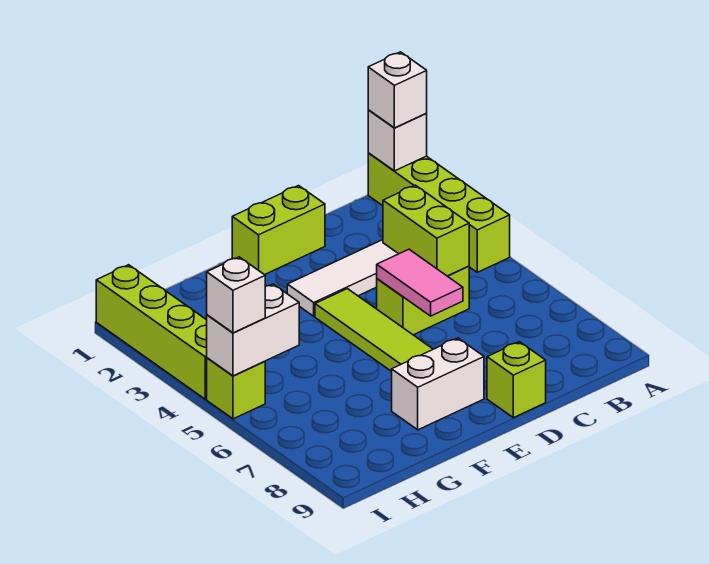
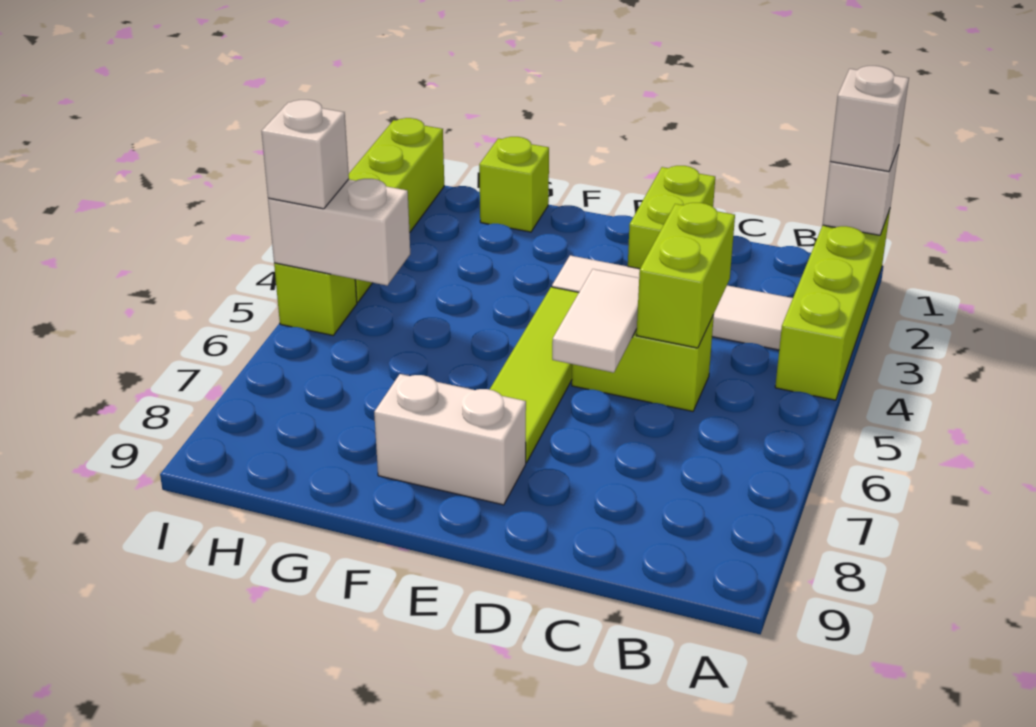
lime 1x2 brick [232,186,325,275] -> lime 1x2 brick turned to [628,166,715,269]
pink 1x2 tile [377,249,463,316] -> white 1x2 tile [552,269,639,373]
lime 1x1 brick [487,342,546,418] -> lime 1x1 brick moved to [479,137,549,232]

